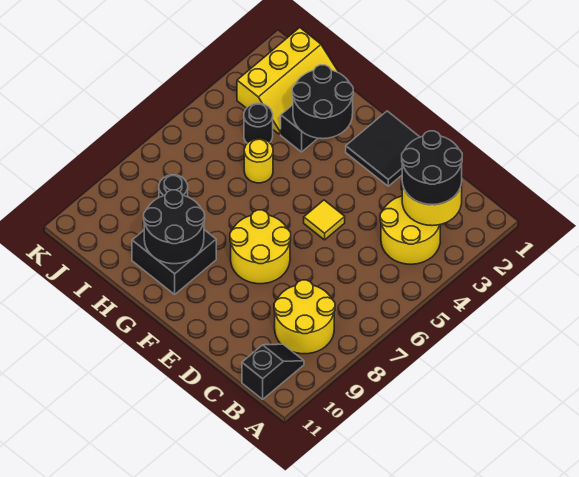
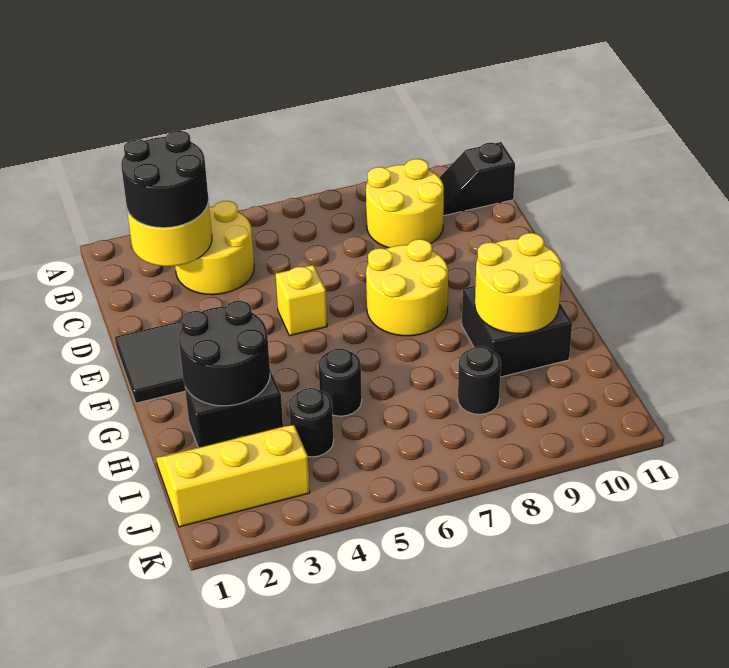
yellow 1x1 tile [304,200,345,240] -> yellow 1x1 brick [276,265,327,336]
black 2x2 round brick [144,190,205,264] -> yellow 2x2 round brick [475,233,562,334]
yellow 1x1 round brick [244,139,273,183] -> black 1x1 round brick [318,348,362,416]

